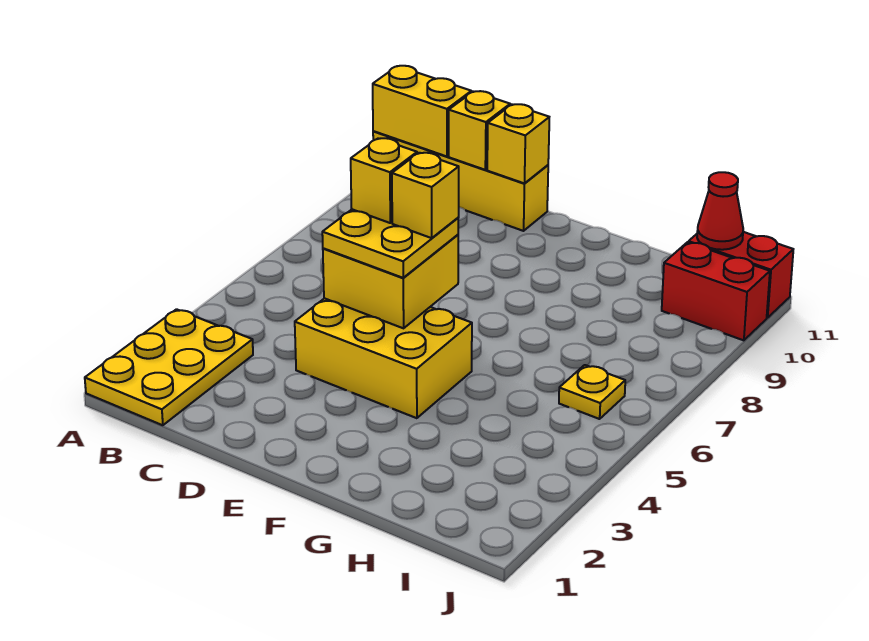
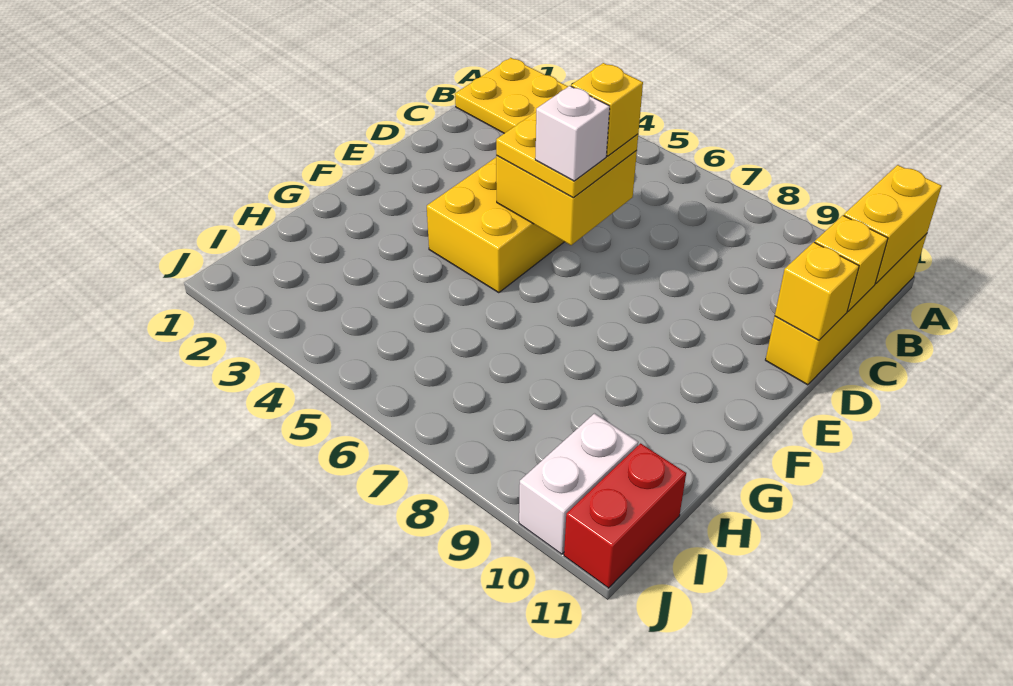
yellow 1x1 brick [392,153,459,238] -> white 1x1 brick [535,86,610,181]
yellow 1x1 plate [559,365,625,419] -> none
red 1x2 brick [662,242,770,340] -> white 1x2 brick [519,414,638,554]
red 1x1 cone [697,172,743,250] -> none

